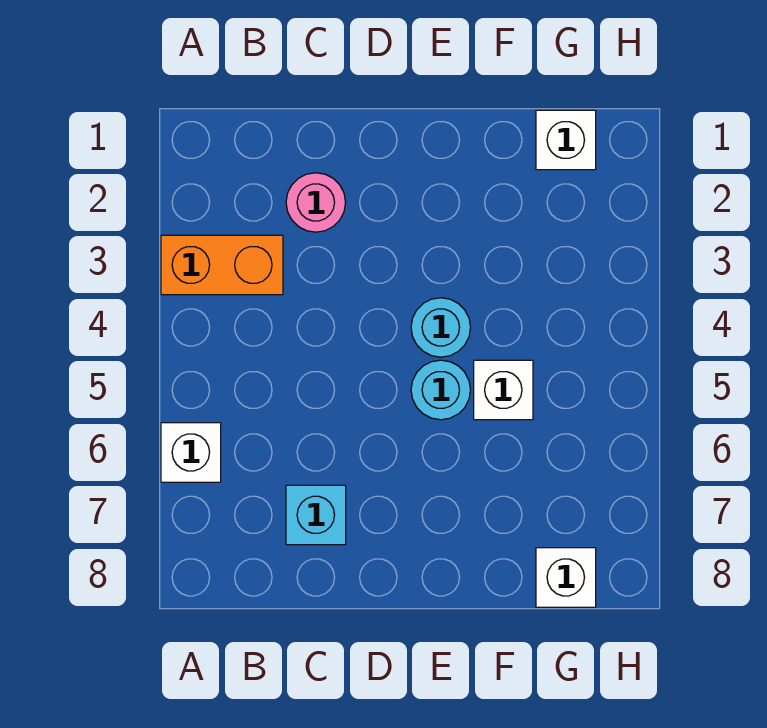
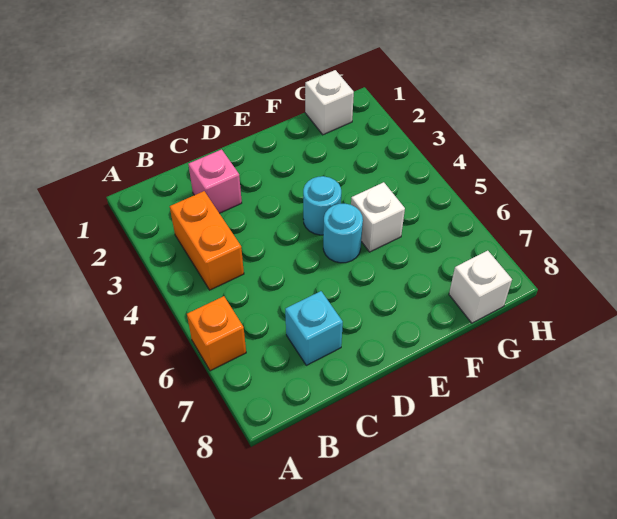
orange 1x2 brick [161,235,283,295] -> orange 1x2 brick turned to [170,191,244,290]
white 1x1 brick [161,423,221,482] -> orange 1x1 brick [187,296,246,371]
pink 1x1 round brick [286,173,346,232] -> pink 1x1 brick [188,149,242,213]

